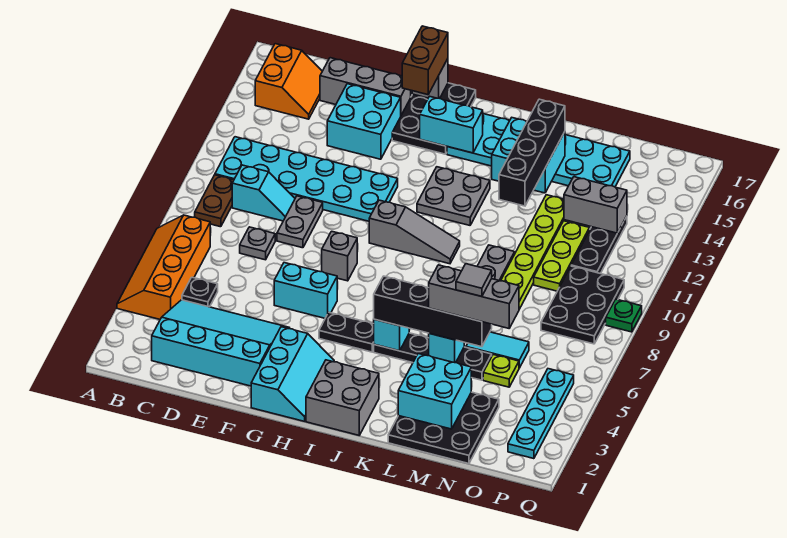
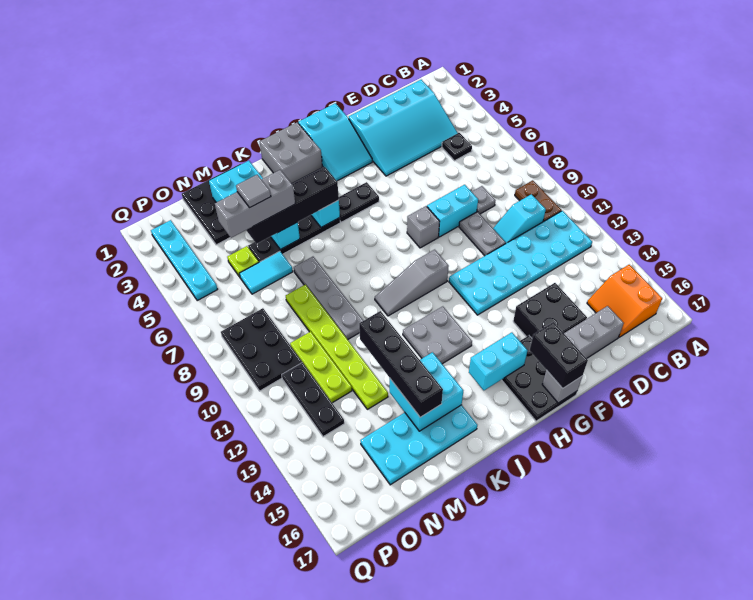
orange 2x4 slope [117,215,210,319] -> none
cyan 2x2 brick [327,84,401,159] -> black 2x2 brick [513,283,587,338]
cyan 1x2 brick [274,263,337,318] -> cyan 1x2 brick moved to [427,185,478,237]
cyan 2x3 slope [251,327,334,421] -> cyan 2x3 slope turned to [298,103,372,181]
brown 1x2 brick [402,26,448,95] -> black 1x2 brick [530,322,588,388]
cyan 2x6 plate [447,114,630,187] -> cyan 2x4 plate [360,405,477,485]
grey 1x2 brick [564,177,627,233] -> none
green 1x1 plate [606,299,642,332] -> none

